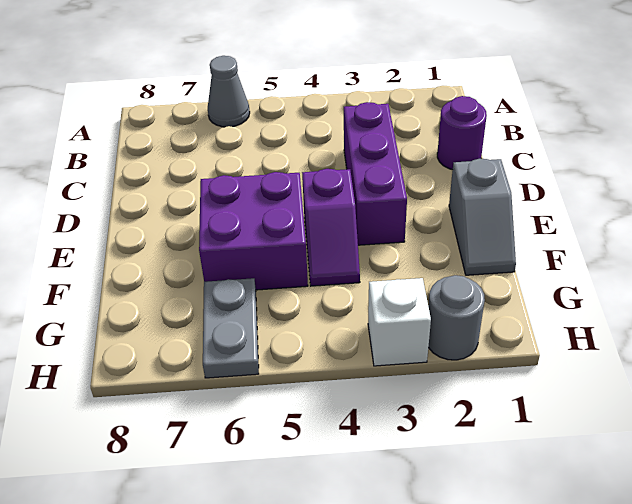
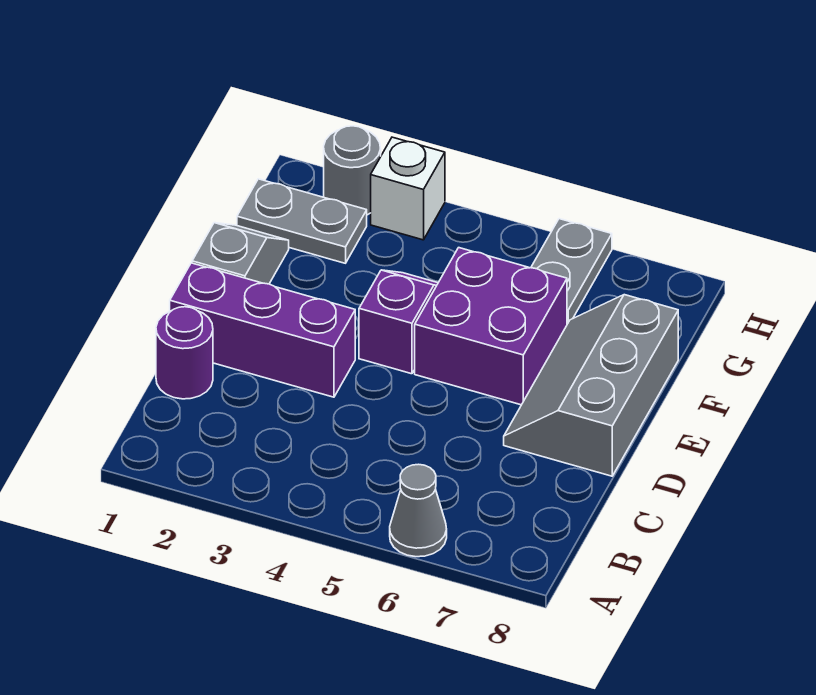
purple 1x3 brick [344,102,407,245] -> purple 1x3 brick turned to [170,263,355,397]
none -> grey 2x3 slope [504,295,678,476]
none -> grey 1x2 plate [237,179,367,263]

